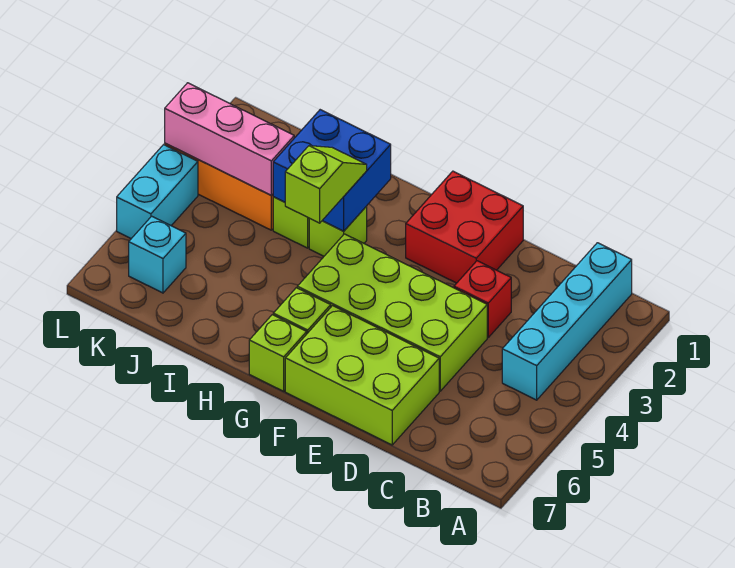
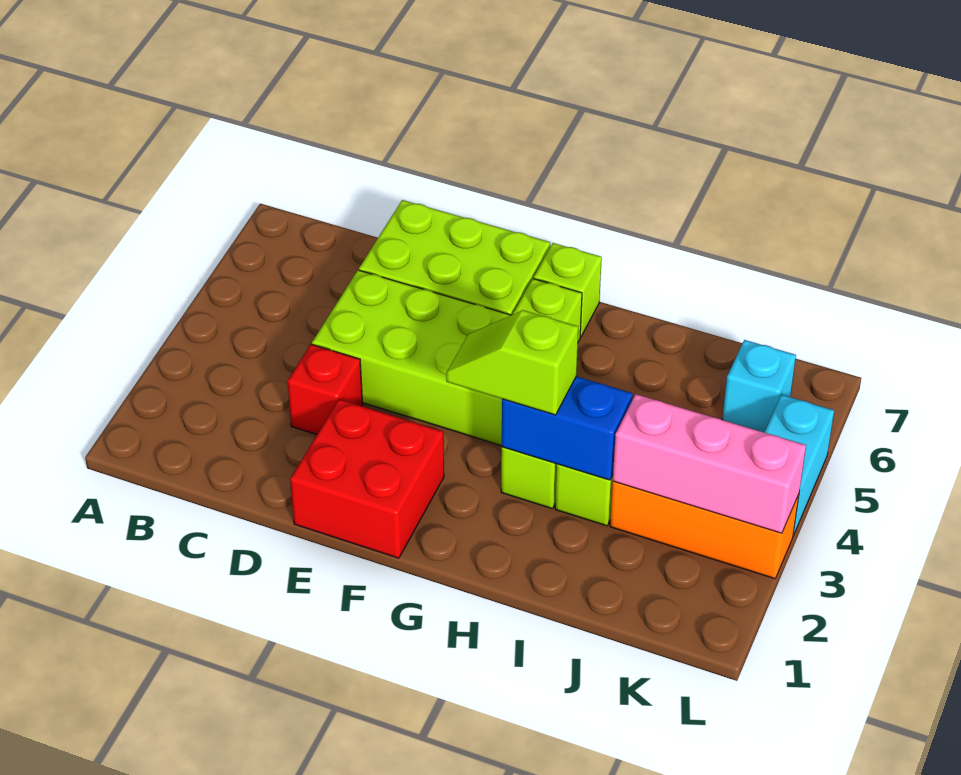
cyan 1x4 brick [502,243,632,400] -> none
blue 2x2 brick [273,110,391,231] -> blue 1x2 brick [502,376,633,480]
lime 1x2 slope [285,146,367,223] -> lime 1x2 slope turned to [446,310,578,415]

